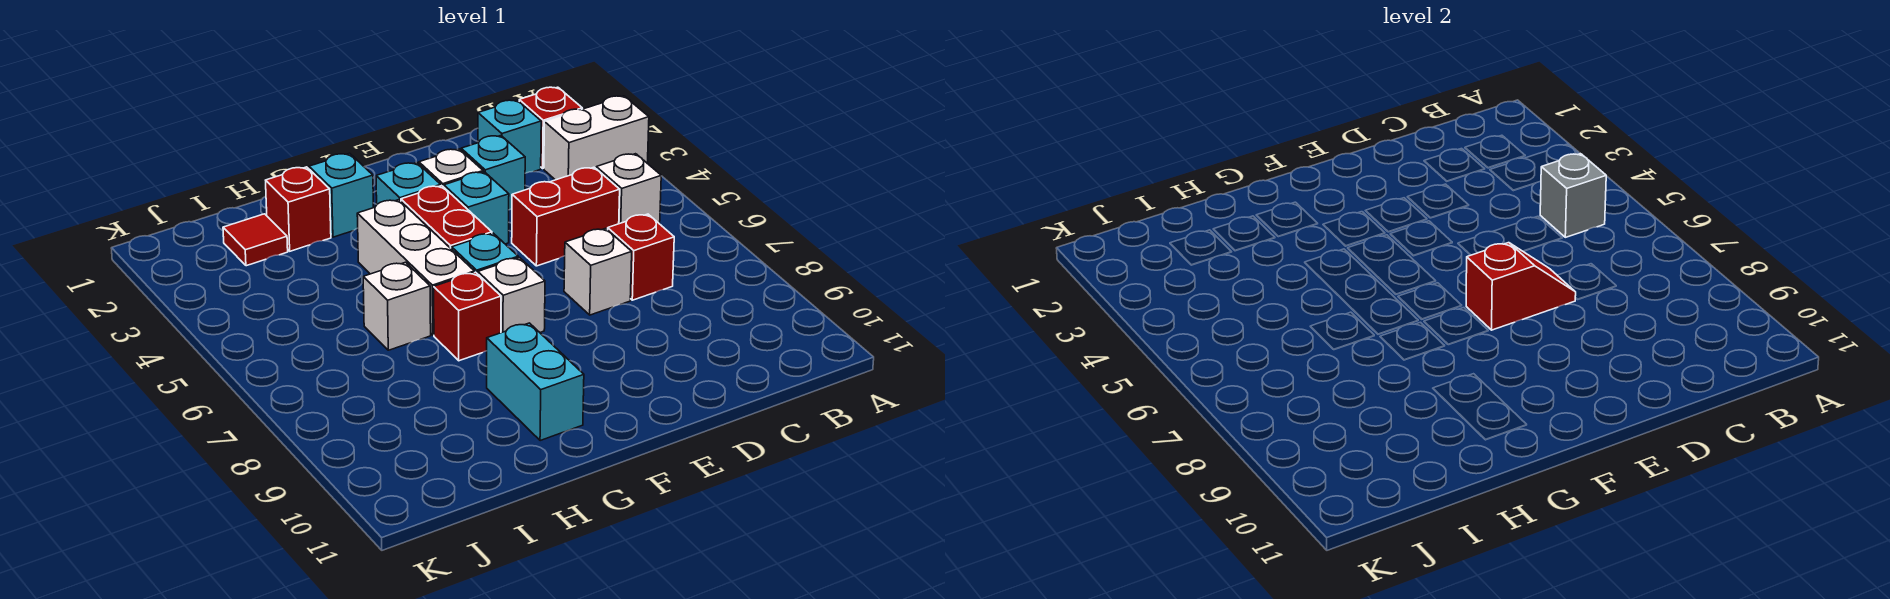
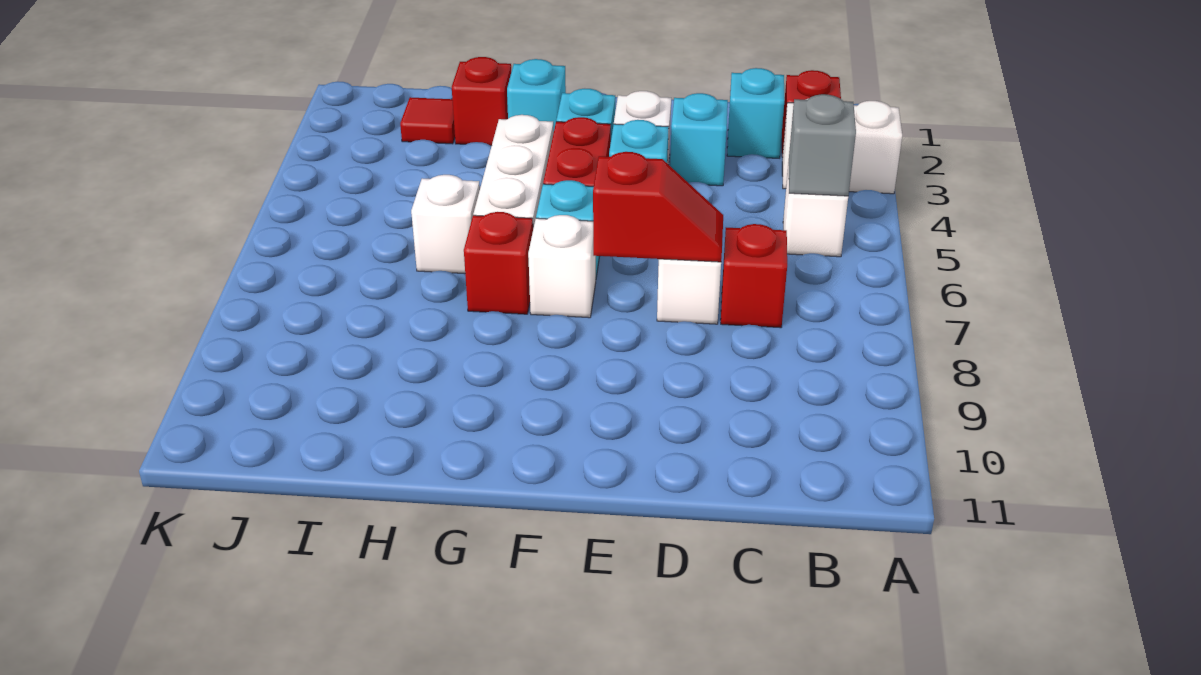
red 1x2 brick [512,167,620,266] -> none
cyan 1x2 brick [487,323,584,441] -> none

